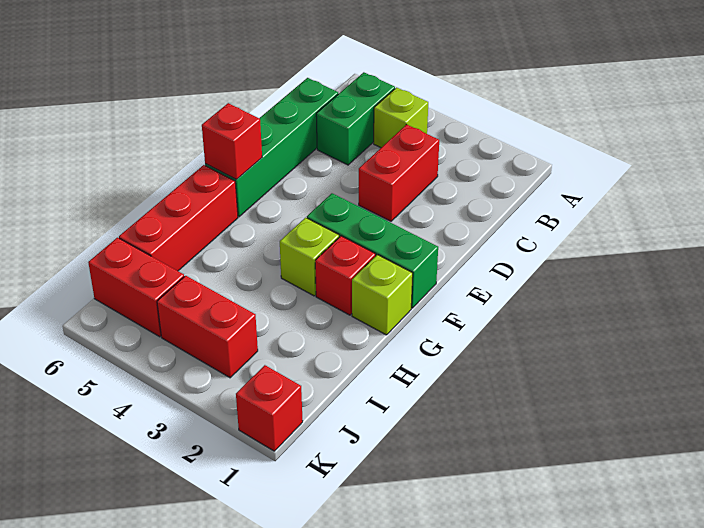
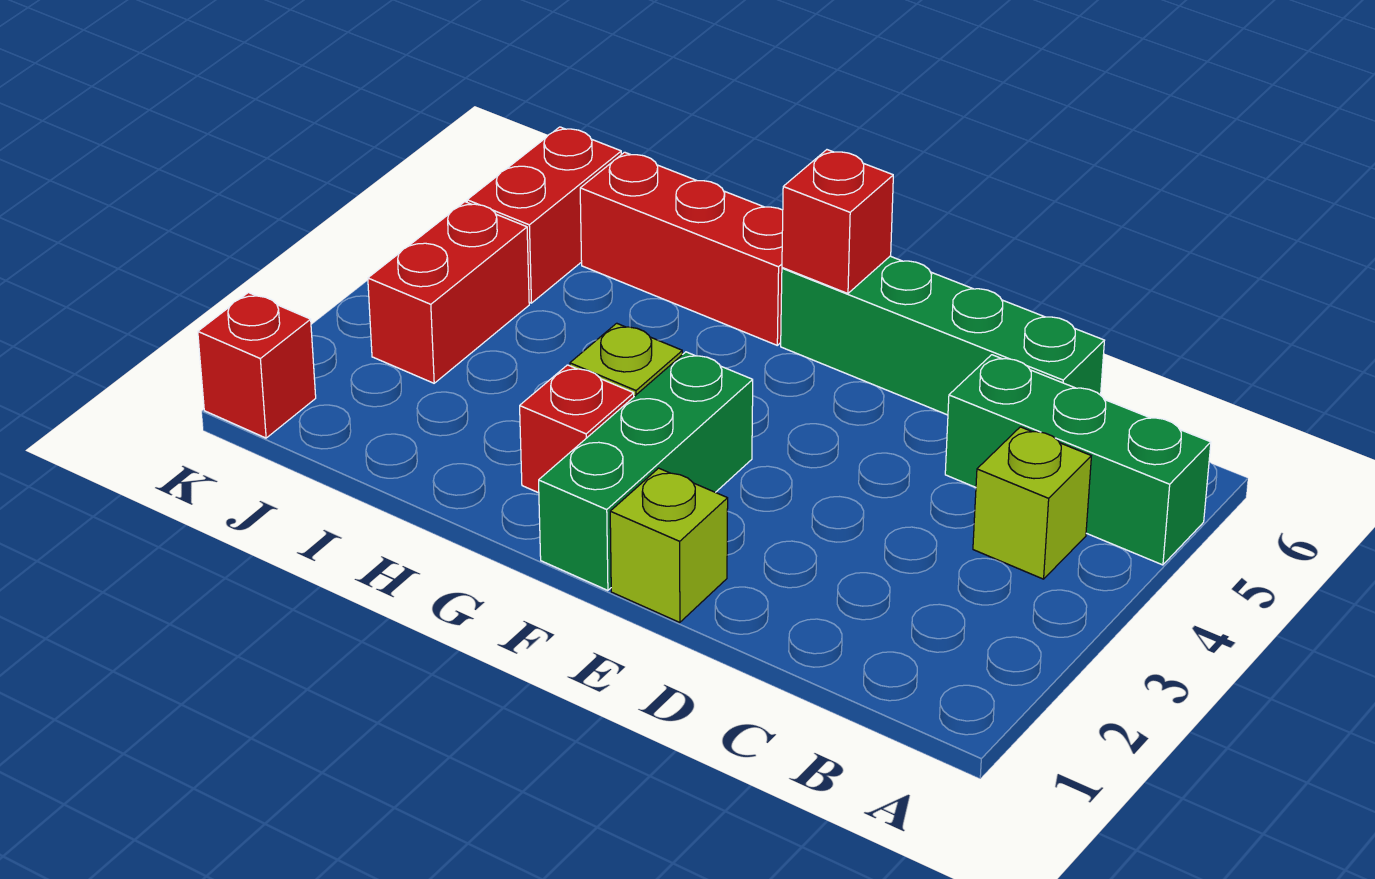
green 1x2 brick [316,72,395,165] -> green 1x3 brick [945,355,1211,565]
red 1x2 brick [359,124,439,221] -> none
lime 1x1 brick [352,255,413,335] -> lime 1x1 brick moved to [610,468,728,623]

